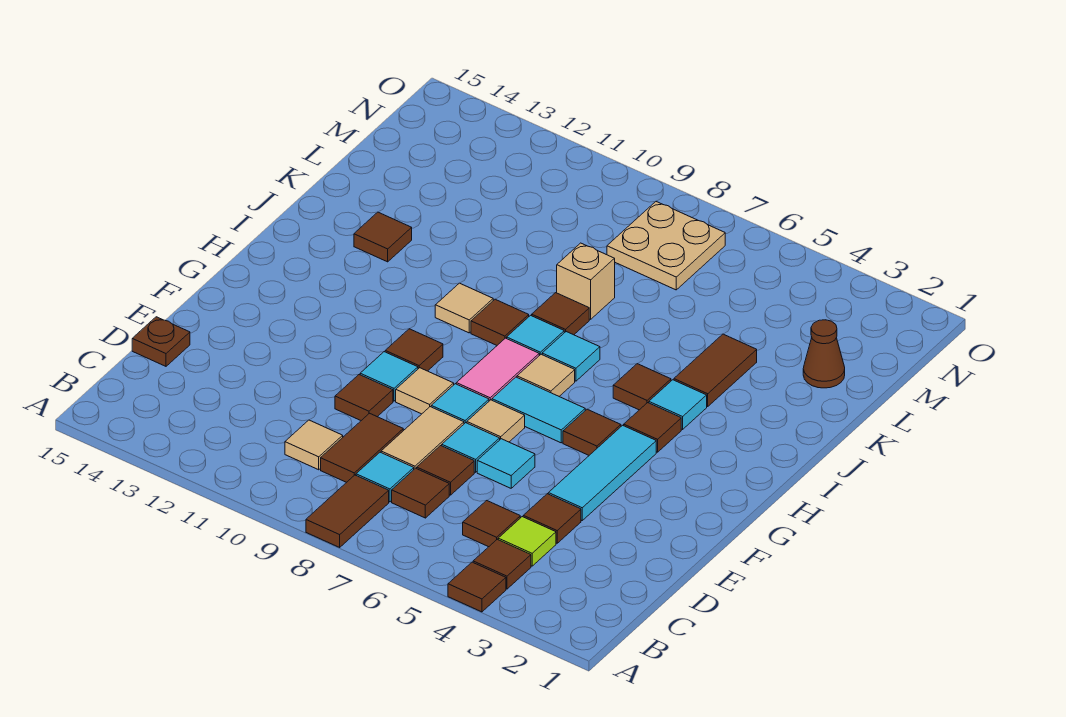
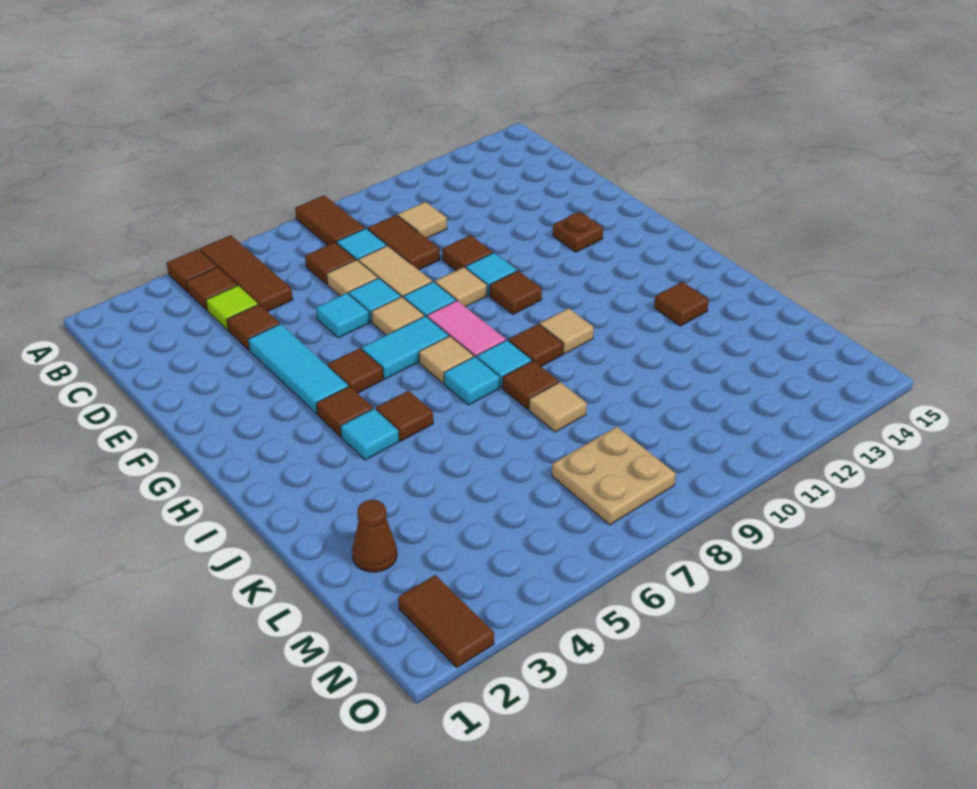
brown 1x1 tile [463,501,520,547] -> brown 1x3 tile [200,235,293,312]
brown 1x1 tile [417,446,474,495] -> tan 1x1 tile [327,260,378,296]
brown 1x1 plate [132,317,190,366] -> brown 1x1 plate moved to [553,212,603,252]
brown 1x2 tile [674,334,757,407] -> brown 1x2 tile moved to [398,575,494,668]
tan 1x1 brick [557,243,615,319] -> tan 1x1 tile [529,382,587,432]

